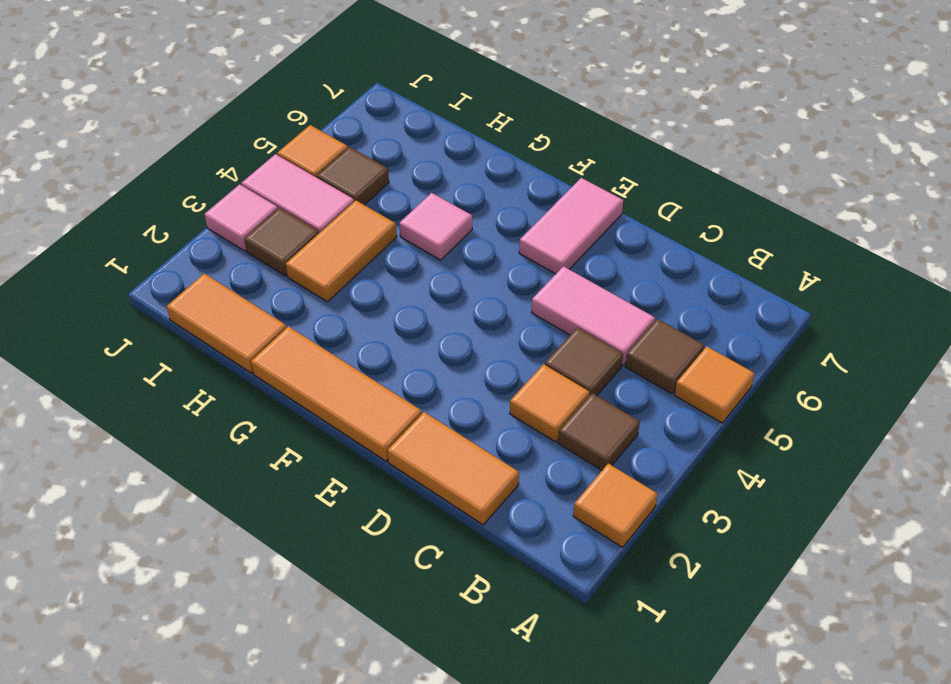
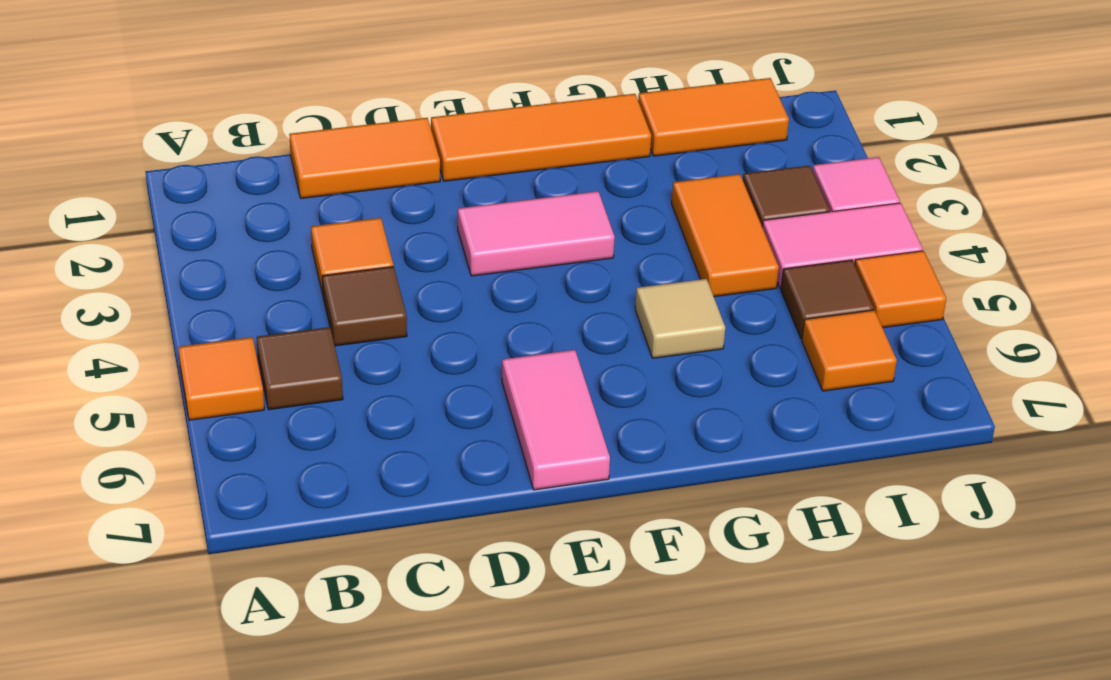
orange 1x1 tile [573,463,658,547] -> orange 1x1 tile moved to [802,310,897,391]
brown 1x1 tile [558,393,640,470] -> none
pink 1x2 tile [531,266,655,365] -> pink 1x2 tile moved to [458,191,615,276]
pink 1x1 tile [399,193,472,260] -> tan 1x1 tile [635,279,725,358]

